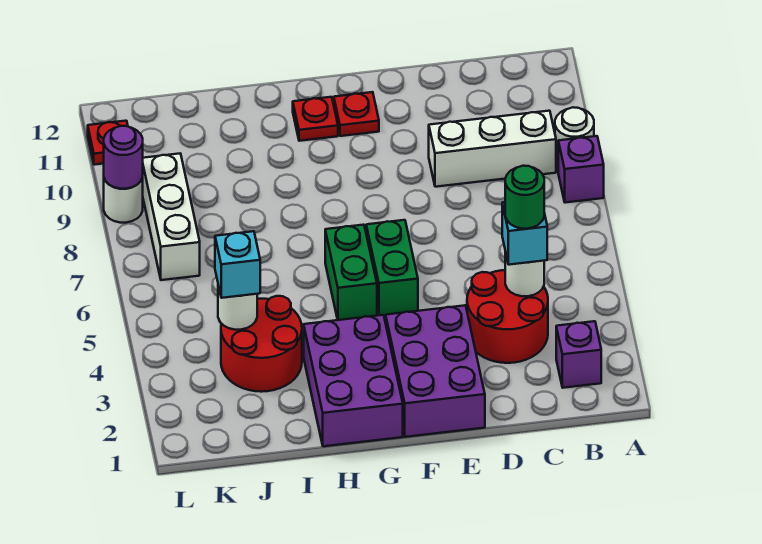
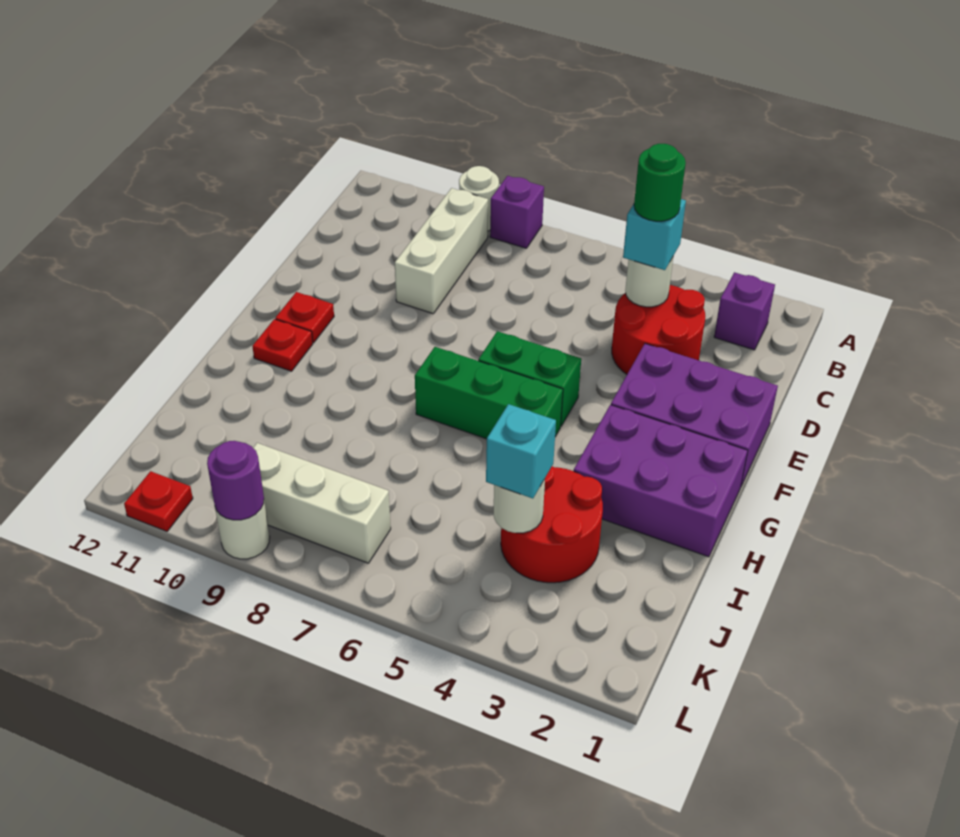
green 1x2 brick [325,225,377,320] -> green 1x3 brick [415,347,563,439]

